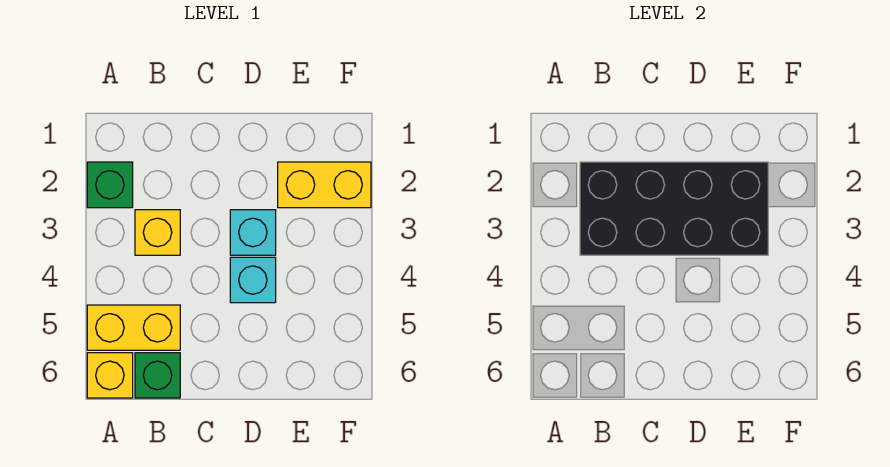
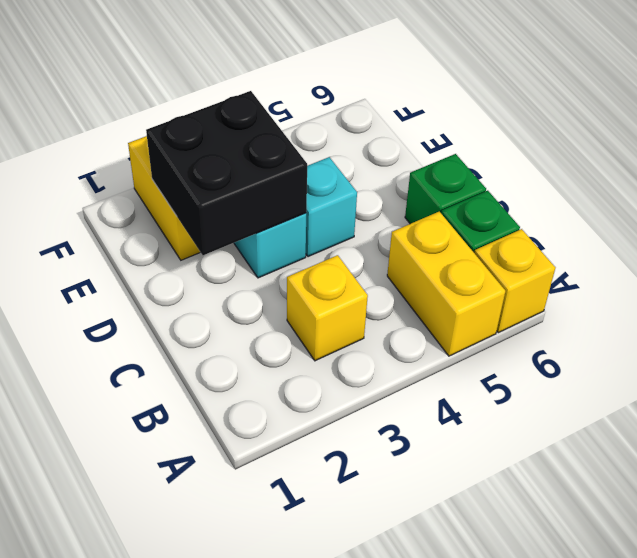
green 1x1 brick [87,162,133,208] -> green 1x1 brick moved to [405,154,486,224]
black 2x4 brick [580,162,768,255] -> black 2x2 brick [146,91,307,255]

